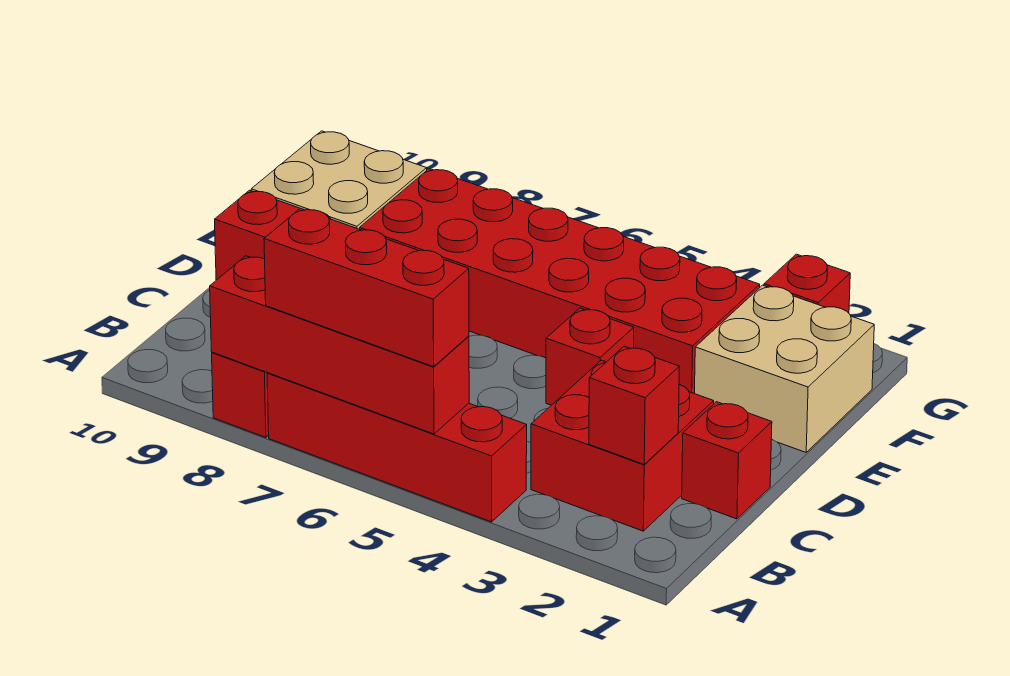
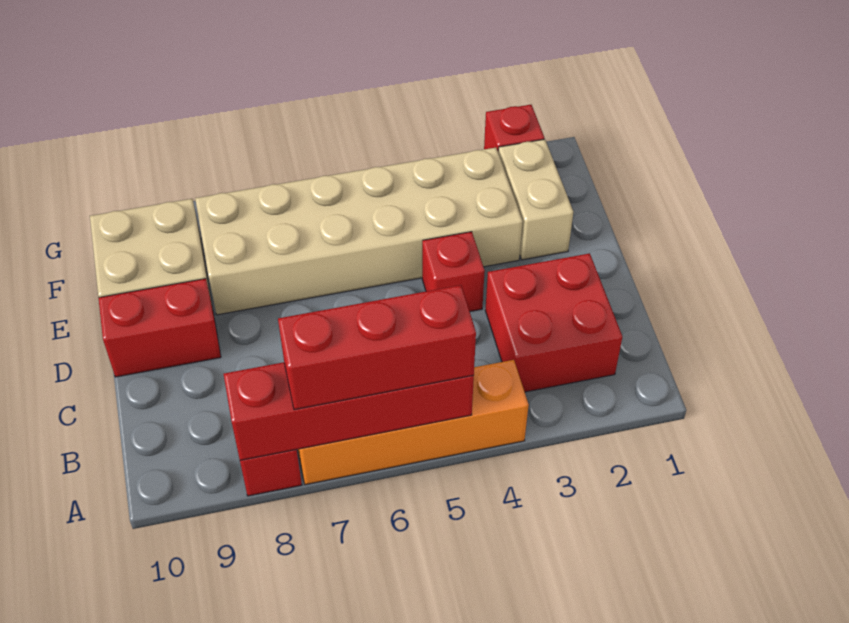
red 1x4 brick [267,373,527,522] -> orange 1x4 brick [298,360,529,485]
red 1x1 brick [589,347,679,464] -> none
red 1x1 brick [682,402,772,519] -> none
tan 2x2 brick [695,285,874,452] -> tan 1x2 brick [498,139,573,260]
red 2x6 brick [360,169,760,394] -> tan 2x6 brick [195,148,523,315]

